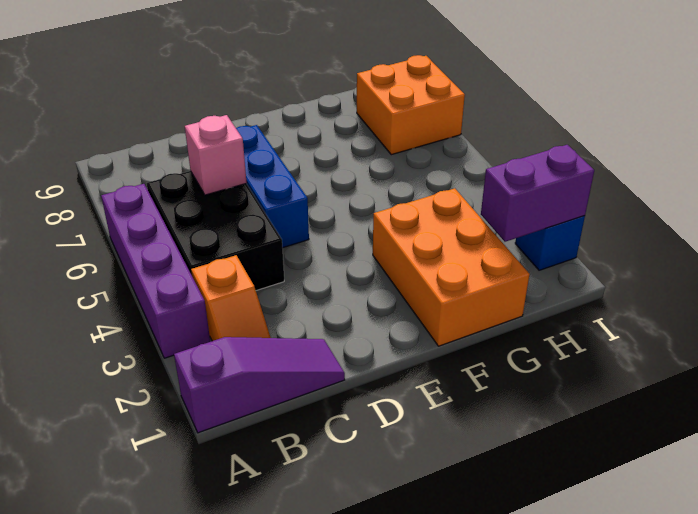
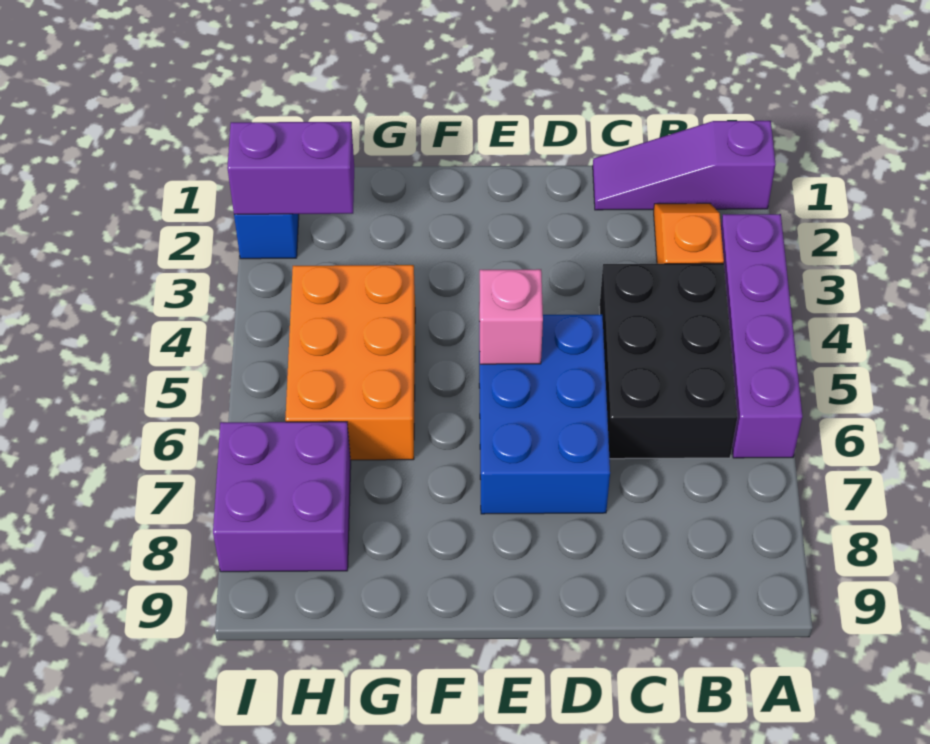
pink 1x1 brick [185,115,247,195] -> pink 1x1 brick moved to [479,269,543,364]
blue 1x3 brick [236,125,309,248] -> blue 2x3 brick [479,314,610,514]
orange 2x3 brick [373,188,530,346] -> orange 2x3 brick moved to [285,265,415,460]
orange 2x2 brick [357,55,465,155] -> purple 2x2 brick [213,422,351,572]

